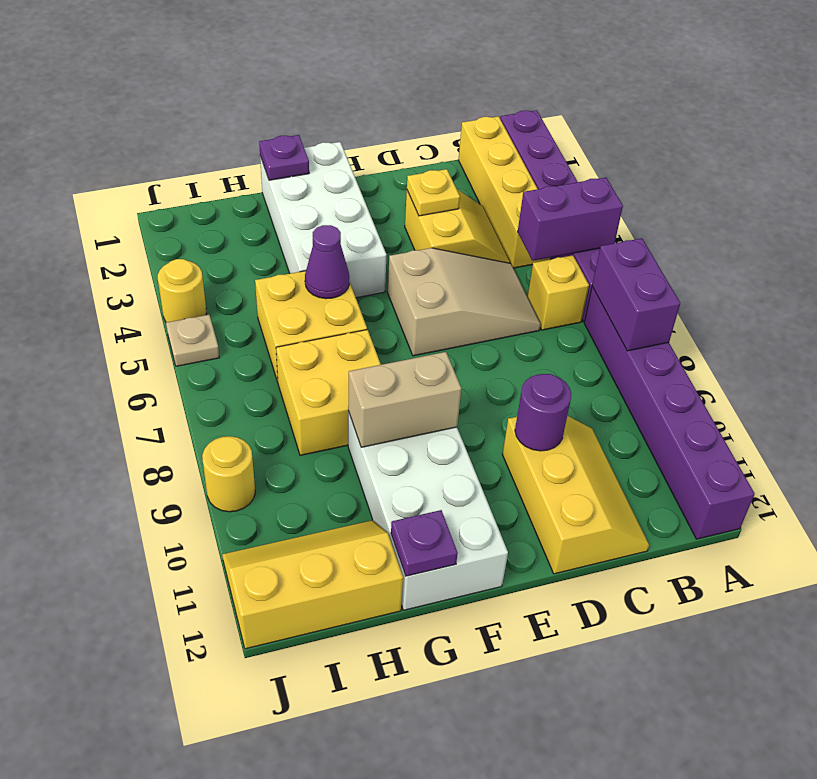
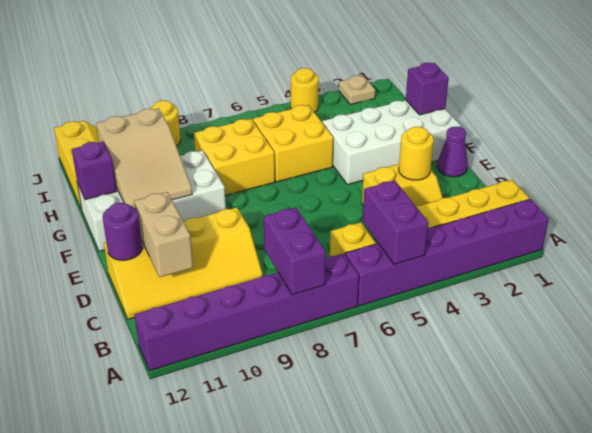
purple 1x2 brick [592,238,680,351] -> purple 1x2 brick turned to [263,207,326,295]
tan 2x3 slope [388,248,541,356] -> tan 2x3 slope moved to [96,108,192,208]
yellow 2x3 slope [502,416,649,574] -> yellow 2x4 slope [104,207,263,319]
yellow 1x1 plate [407,169,460,216] -> yellow 1x1 round brick [399,127,434,180]
purple 1x1 round brick [515,374,571,451] -> purple 1x1 round brick moved to [103,203,142,260]
tan 1x2 brick [348,352,461,447] -> tan 1x2 brick moved to [134,192,193,277]
purple 1x1 plate [259,135,309,180] -> purple 1x1 brick [406,63,449,115]
purple 1x1 cone [305,225,349,299] -> purple 1x1 cone moved to [437,126,468,177]
purple 1x1 plate [391,510,458,576] -> purple 1x1 brick [72,142,117,200]
tan 1x1 plate [166,315,220,366] -> tan 1x1 plate moved to [339,76,375,105]

